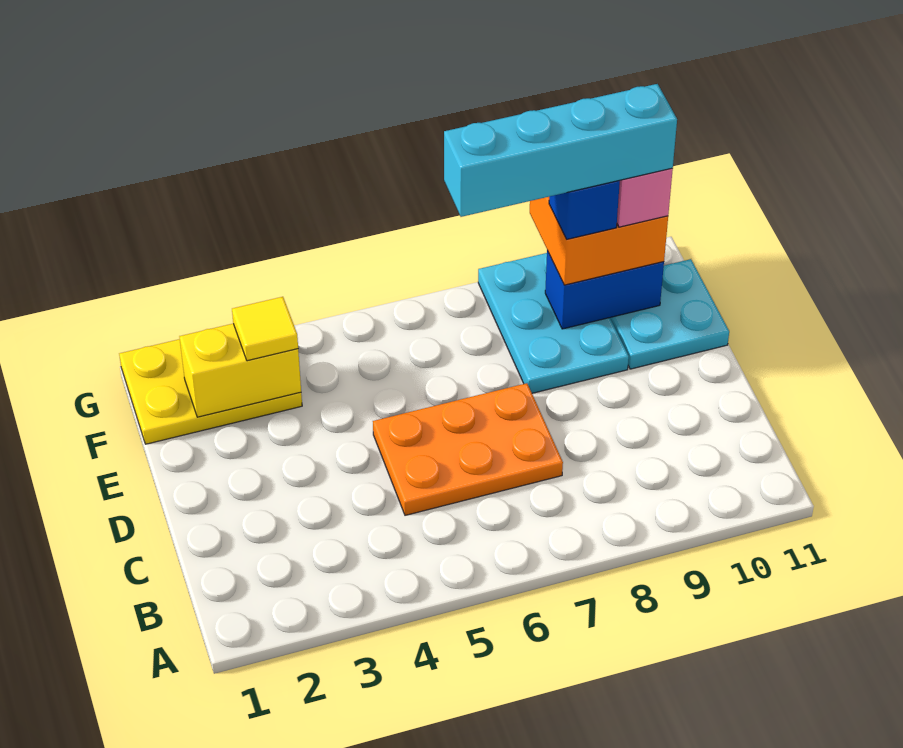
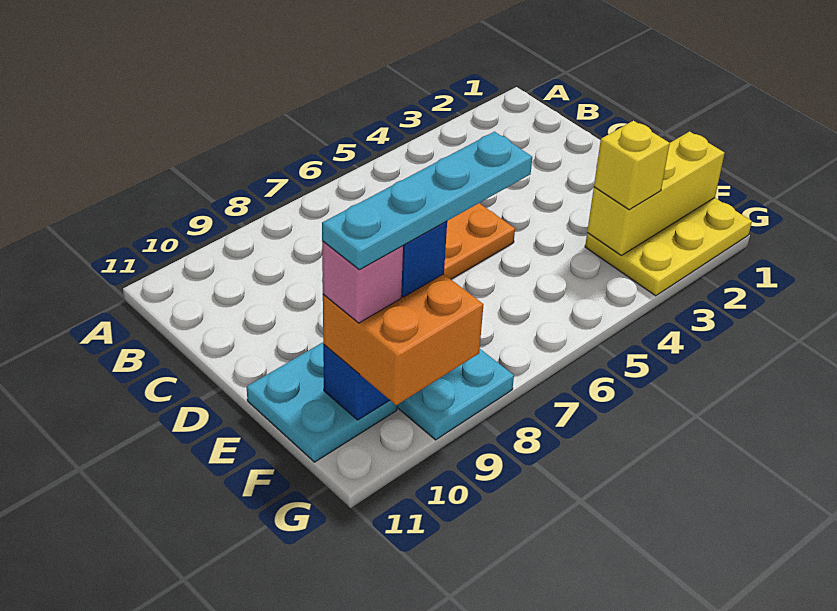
yellow 1x2 brick [179,324,301,417] -> yellow 1x3 brick [587,131,725,255]
yellow 1x1 tile [232,297,298,361] -> yellow 1x1 brick [594,121,670,210]
cyan 1x4 brick [444,84,677,217] -> cyan 1x4 plate [322,132,532,270]

